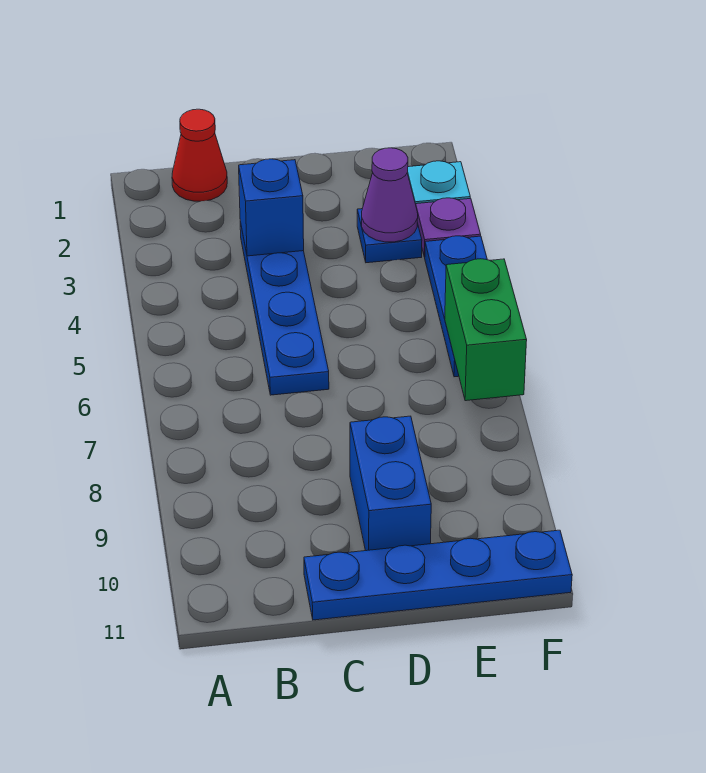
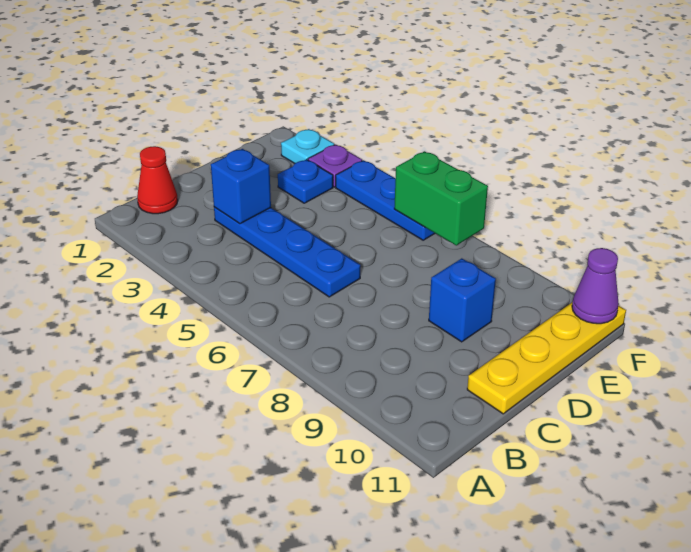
blue 1x4 plate [304,530,572,620] -> yellow 1x4 plate [467,302,626,414]
blue 1x2 brick [350,416,431,551] -> blue 1x1 brick [429,258,496,342]
purple 1x1 cone [362,148,418,242] -> purple 1x1 cone moved to [572,248,619,324]

